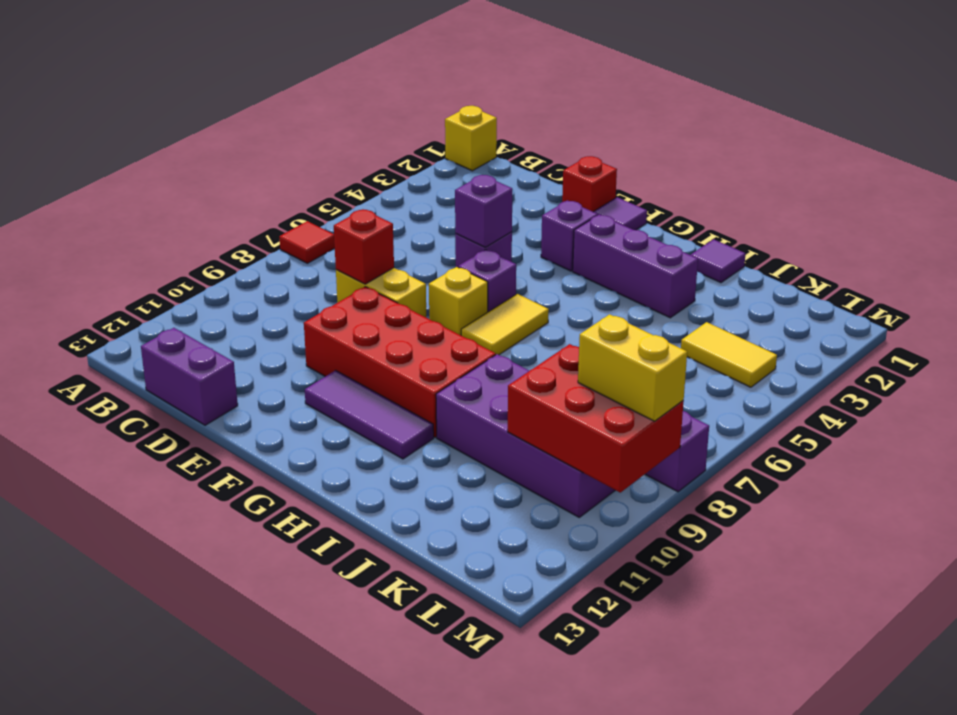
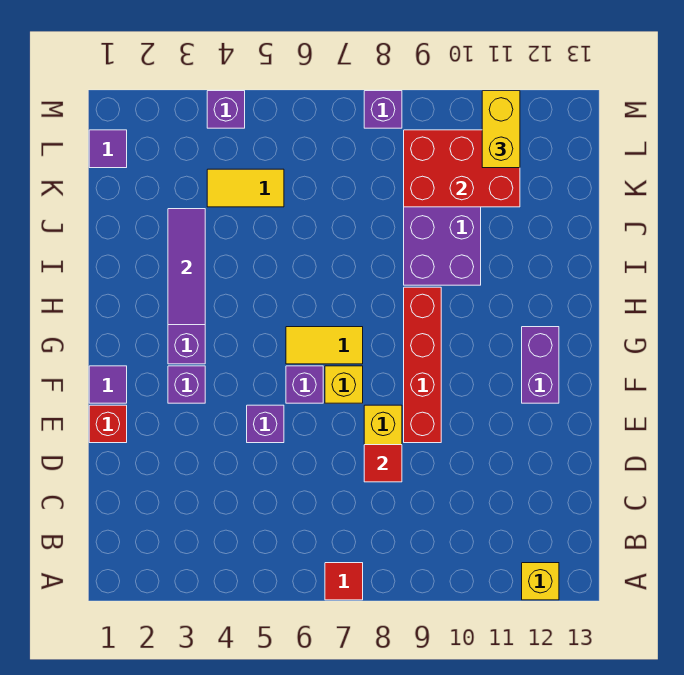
yellow 1x1 brick [445,106,497,171] -> yellow 1x1 brick moved to [522,563,559,600]
purple 1x2 brick [141,328,238,425] -> purple 1x2 brick moved to [522,327,559,403]
red 1x1 brick [334,209,394,284] -> red 1x1 tile [364,445,402,482]
purple 1x1 brick [455,175,512,247] -> purple 1x1 brick moved to [207,91,245,128]
red 2x4 brick [304,287,496,437] -> red 1x4 brick [404,287,441,443]
purple 1x3 tile [305,370,434,459] -> purple 1x3 tile moved to [168,209,205,325]
purple 1x1 tile [691,239,746,283] -> purple 1x1 tile moved to [89,130,127,168]
yellow 1x2 tile [681,322,777,387] -> yellow 1x2 tile turned to [207,169,284,207]
red 2x3 brick [508,344,684,492] -> red 2x3 brick turned to [404,130,520,207]
yellow 1x2 brick [578,314,687,421] -> yellow 1x2 brick moved to [482,91,520,168]

